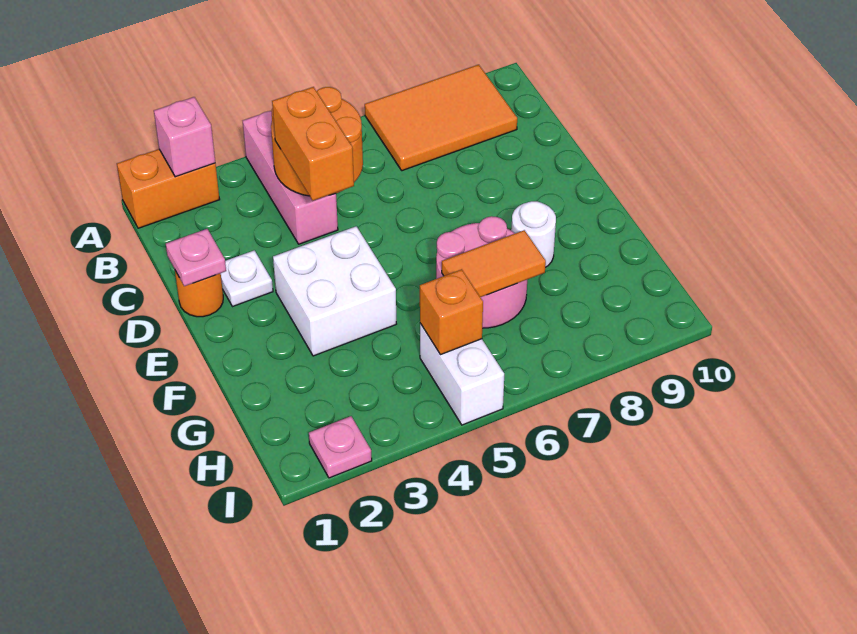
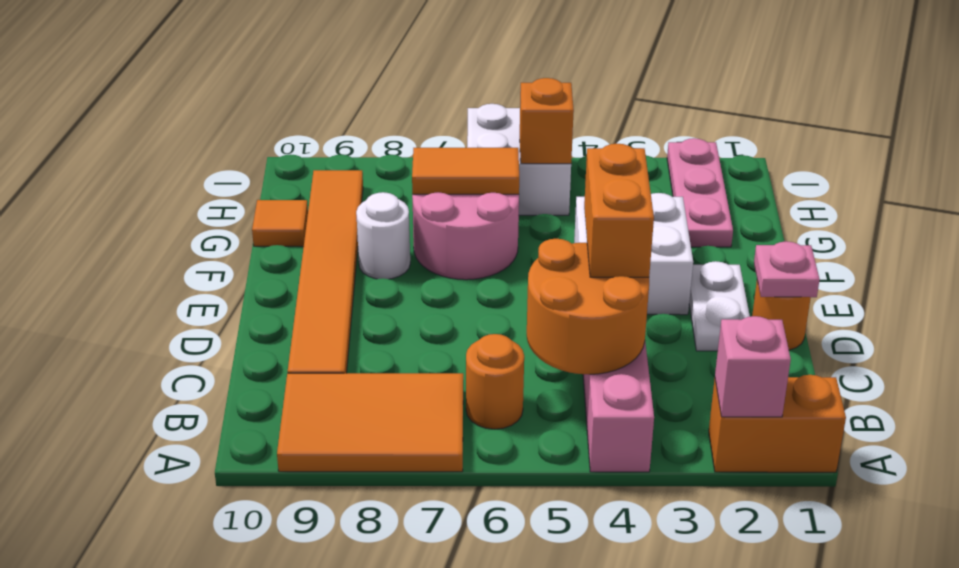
none -> orange 1x1 round brick [466,334,524,429]
none -> orange 1x6 tile [288,170,363,373]
white 1x1 plate [221,250,273,307] -> white 1x2 plate [689,261,750,351]
none -> orange 1x1 tile [252,200,308,246]
white 1x2 brick [420,323,504,425] -> white 2x2 brick [467,104,571,215]
pink 1x1 plate [309,416,372,478] -> pink 1x3 plate [667,138,733,247]

